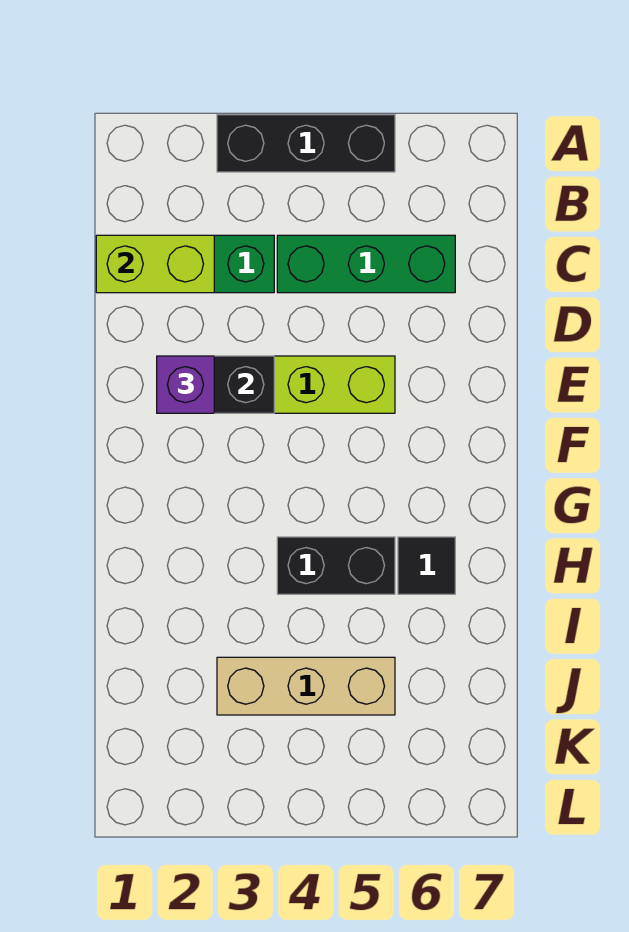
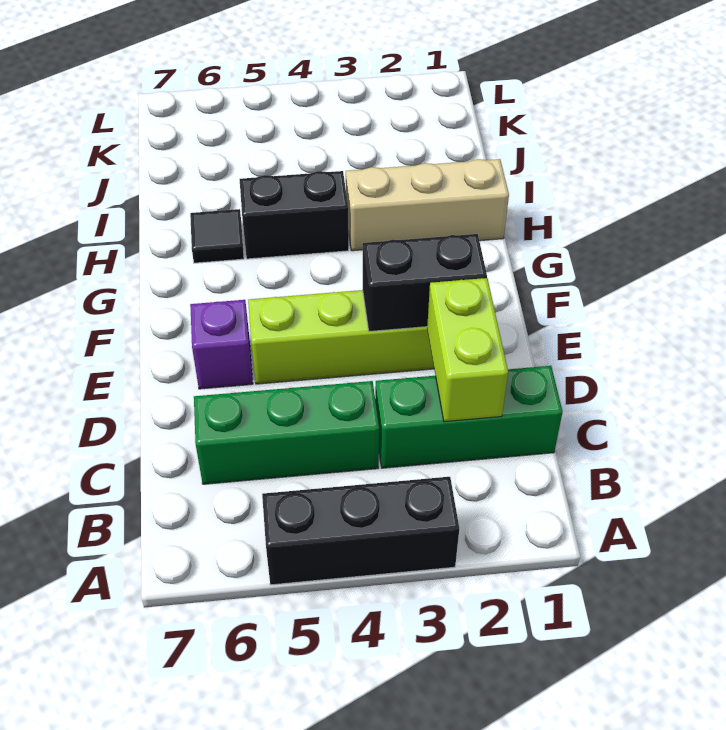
lime 1x2 brick [96,235,214,293] -> lime 1x2 brick turned to [427,278,508,422]
purple 1x1 brick [157,356,214,413] -> purple 1x1 brick moved to [190,300,253,389]
tan 1x3 brick [217,657,395,715] -> tan 1x3 brick moved to [346,159,509,251]

